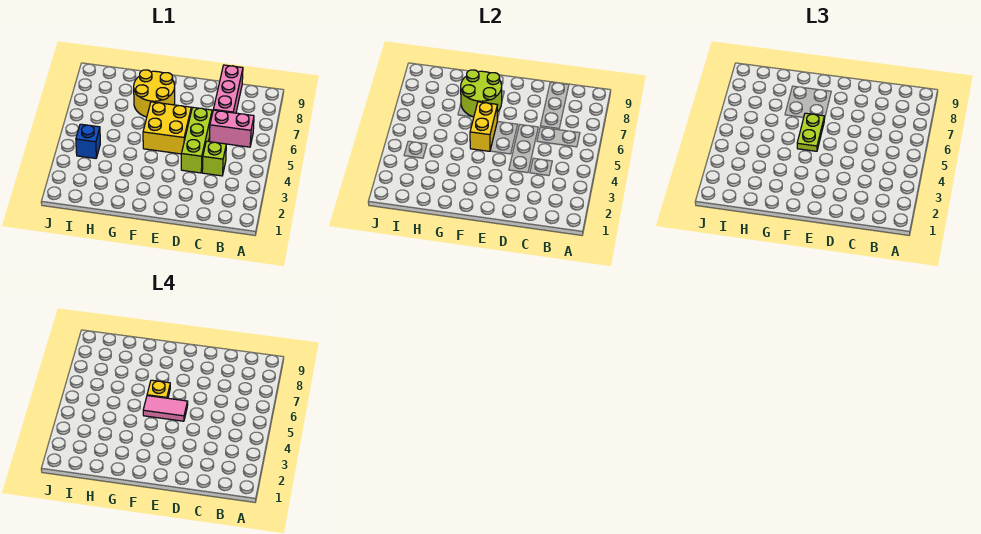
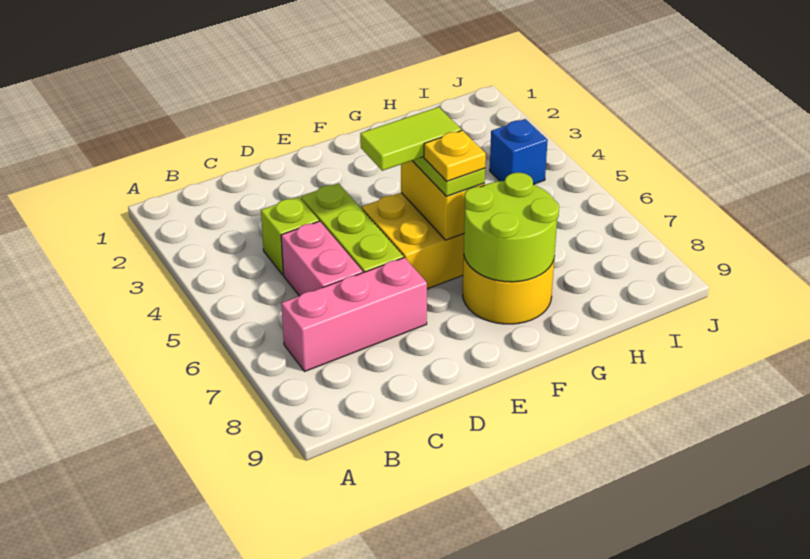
pink 1x2 brick [209,110,254,147] -> pink 1x2 brick turned to [281,221,363,296]
pink 1x3 brick [213,65,243,113] -> pink 1x3 brick turned to [281,258,427,372]
pink 1x2 tile [143,396,188,421] -> lime 1x2 tile [360,107,461,171]

